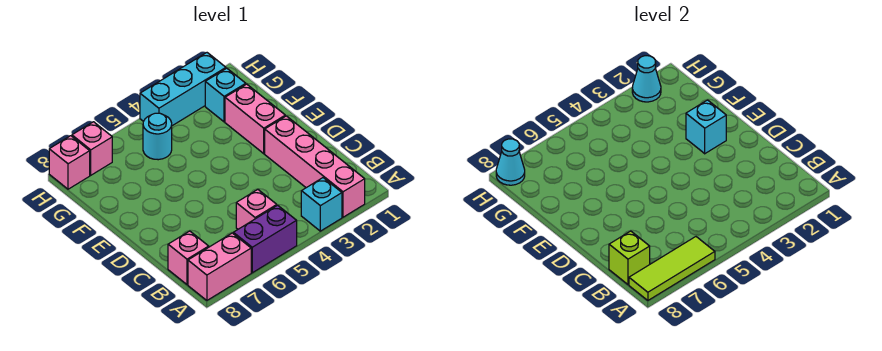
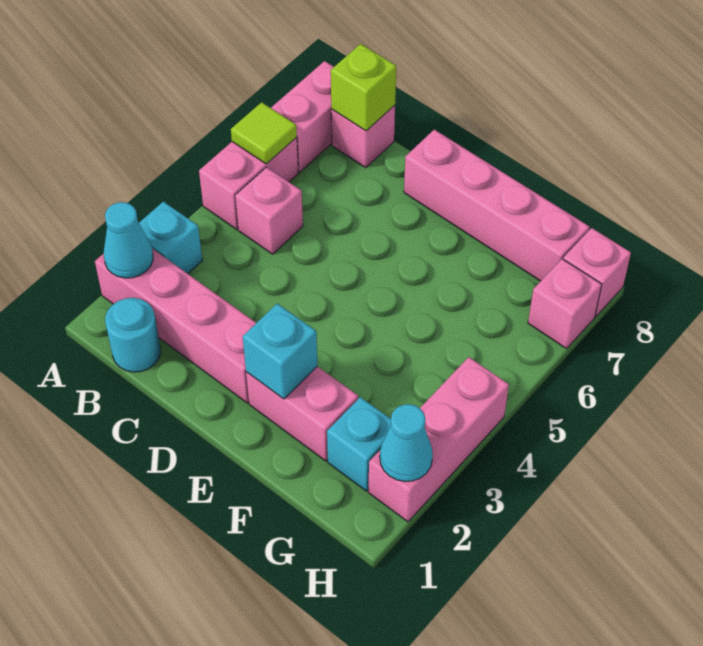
purple 1x2 brick [233,205,297,273] -> pink 1x2 brick [199,138,298,229]
lime 1x3 tile [629,237,715,300] -> lime 1x1 tile [231,102,297,164]
none -> pink 1x4 brick [404,130,589,281]
cyan 1x1 round brick [143,113,172,160] -> cyan 1x1 round brick moved to [105,298,160,372]
cyan 1x3 brick [140,53,226,126] -> pink 1x3 brick [368,357,509,522]
cyan 1x1 cone [496,139,525,185] -> cyan 1x1 cone moved to [104,202,153,278]

